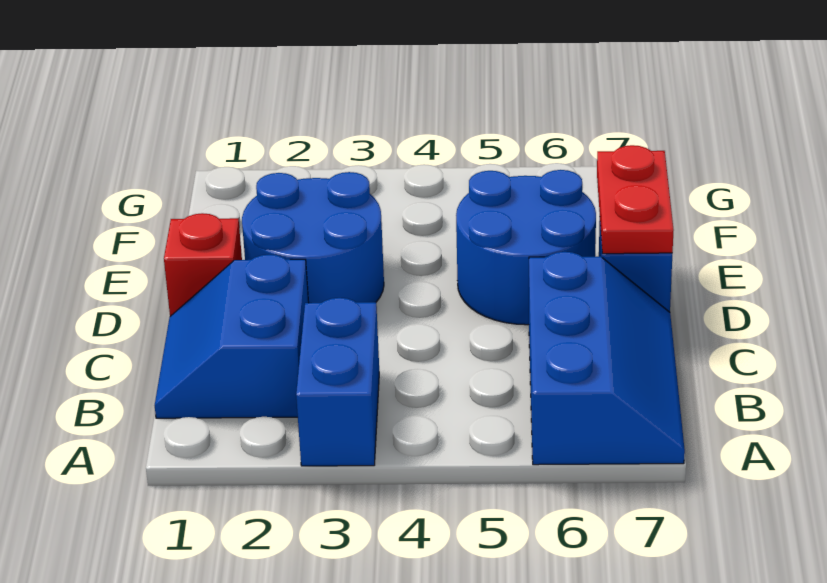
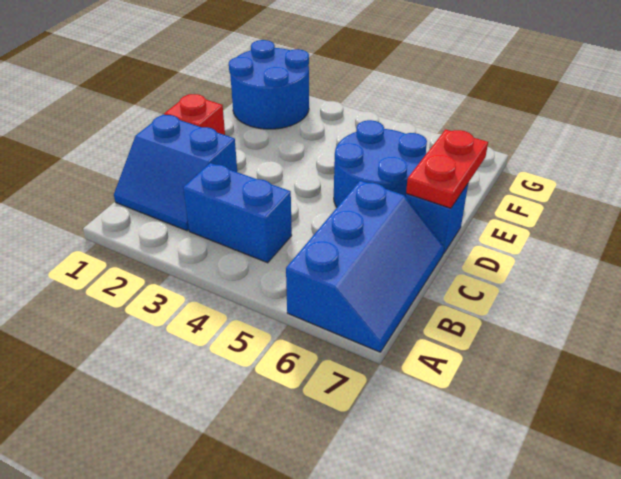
blue 1x2 brick [296,298,379,466] -> blue 1x2 brick turned to [183,163,292,263]
blue 2x2 slope [155,254,309,418] -> blue 2x2 slope turned to [114,115,237,231]
blue 2x2 round brick [242,172,384,303] -> blue 2x2 round brick moved to [229,40,309,129]

